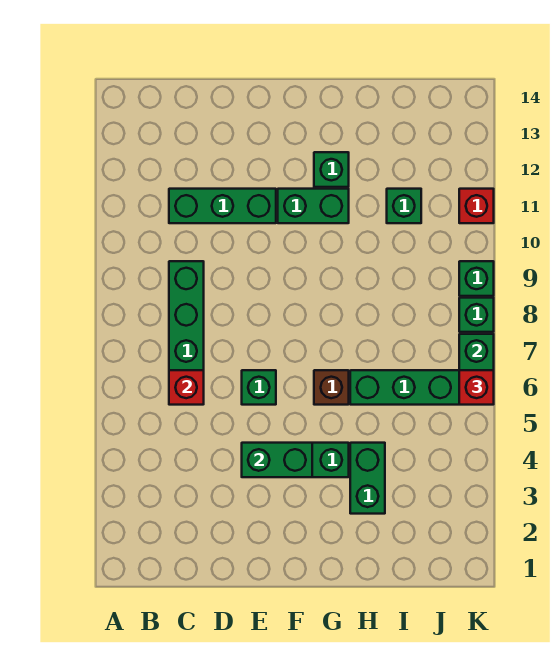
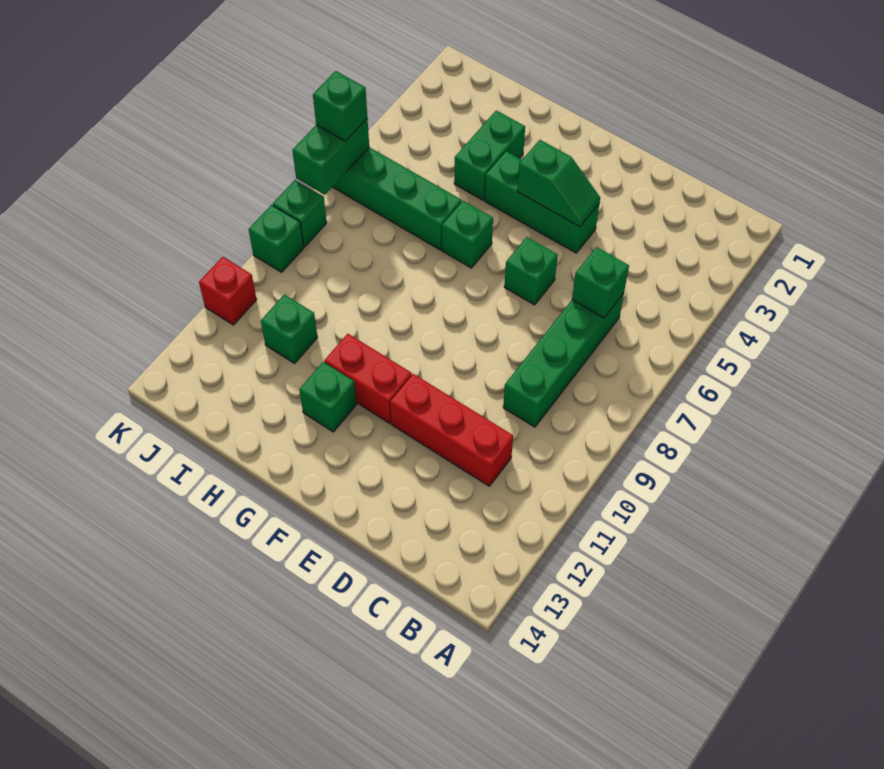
red 1x1 brick [169,370,204,405] -> green 1x1 brick [572,247,629,318]
green 1x3 brick [169,189,276,223] -> red 1x3 brick [390,374,513,486]
green 1x2 brick [242,443,312,477] -> green 1x2 slope [517,140,600,227]
green 1x2 brick [278,189,349,223] -> red 1x2 brick [324,334,412,424]
brown 1x1 brick [314,370,349,405] -> green 1x1 brick [442,201,493,268]
red 1x1 brick [459,370,494,405] -> green 1x1 brick [313,71,367,141]

